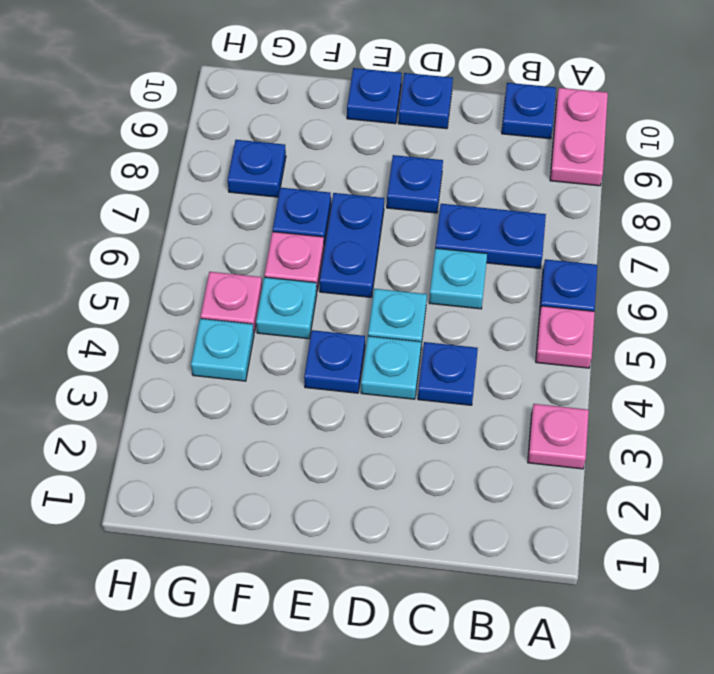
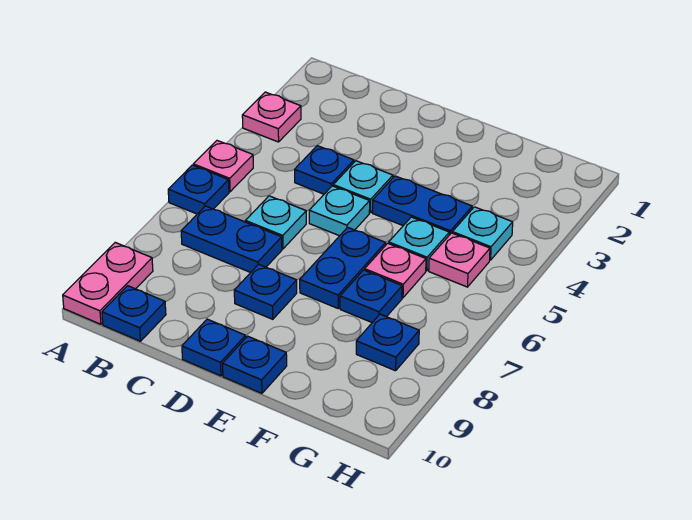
blue 1x1 plate [304,330,365,393] -> blue 1x2 plate [373,176,472,235]

